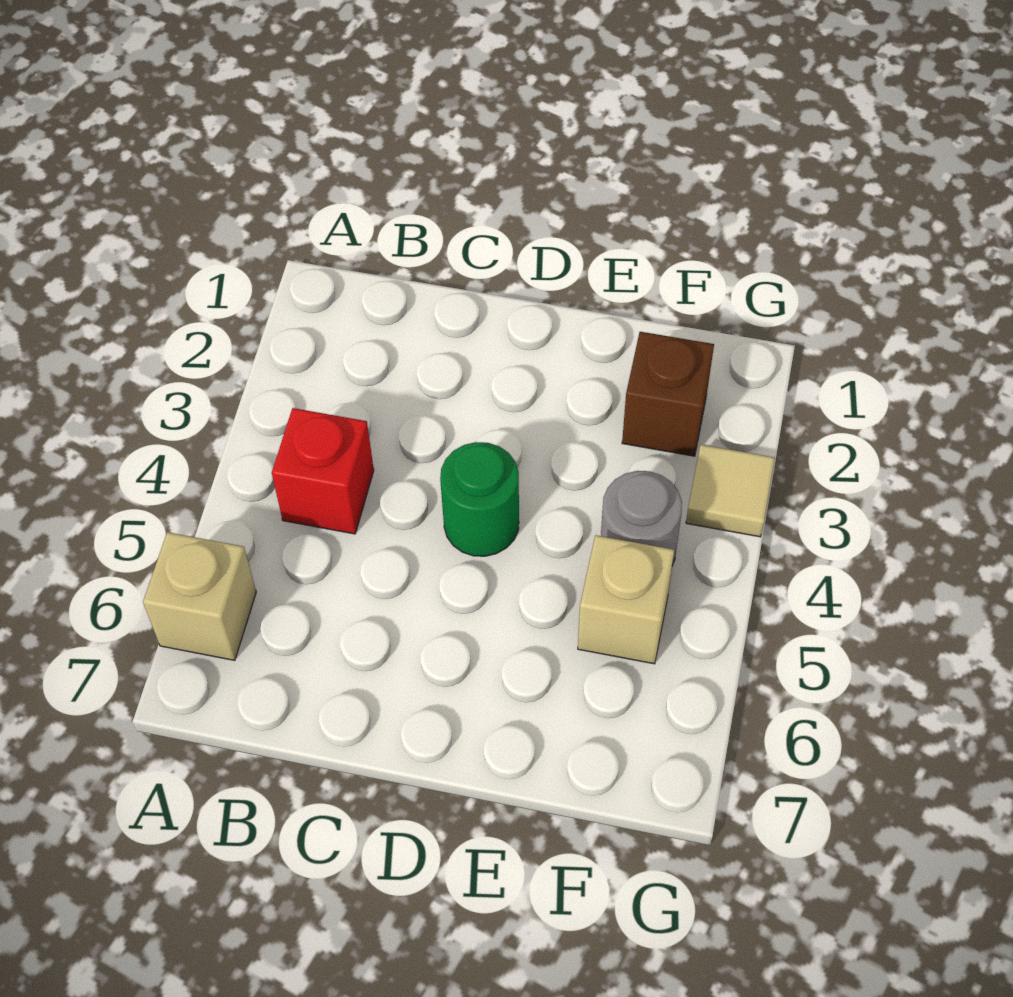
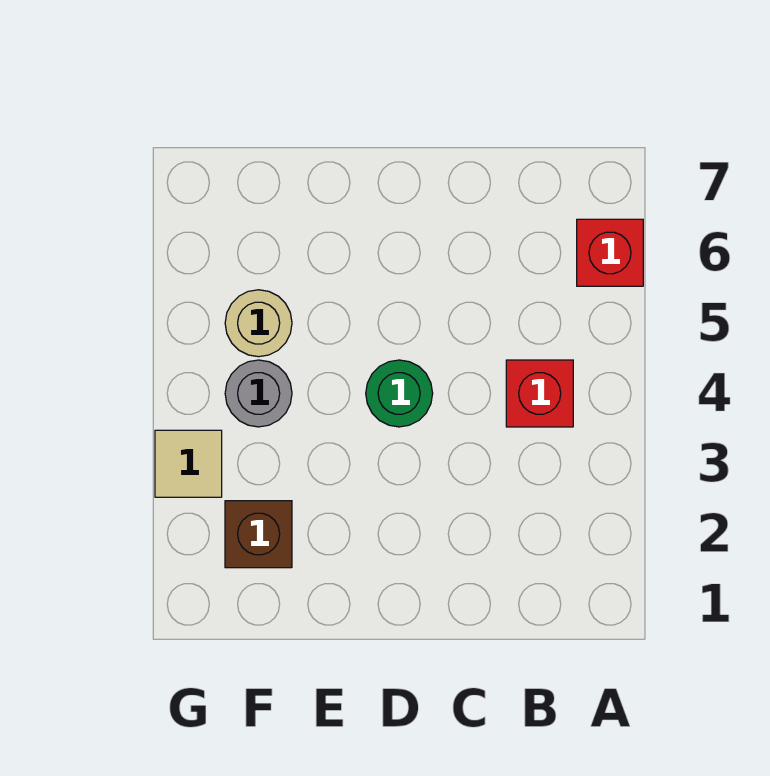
tan 1x1 brick [143,532,256,660] -> red 1x1 brick [577,219,643,286]
tan 1x1 brick [578,535,674,664] -> tan 1x1 round brick [225,290,292,357]

